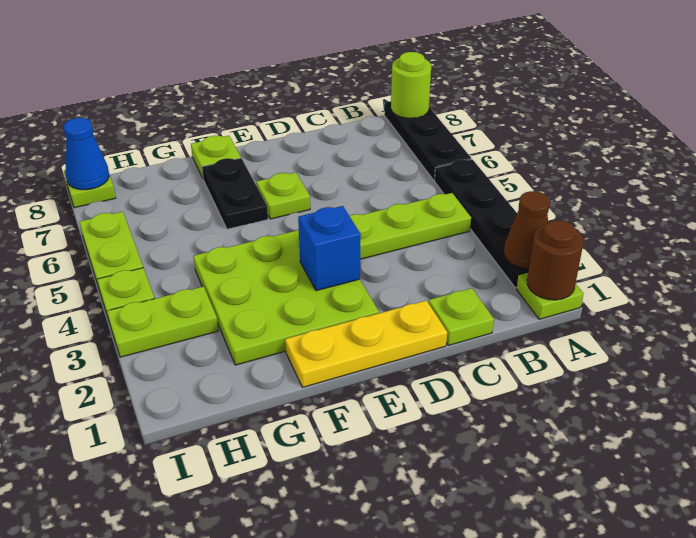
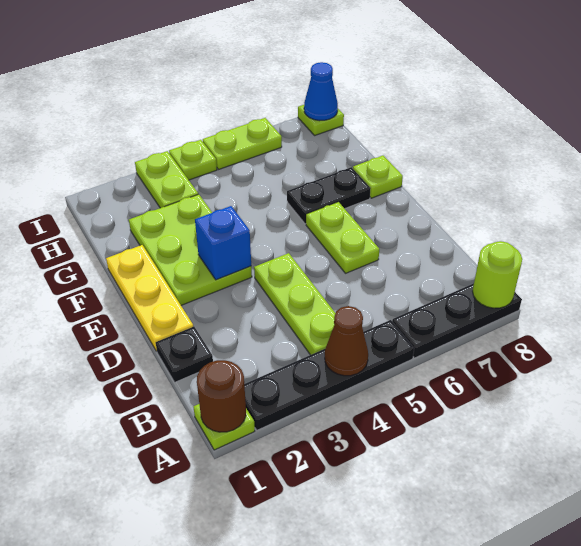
brown 1x1 cone [504,191,550,269] -> brown 1x1 cone moved to [325,306,368,376]
lime 1x1 plate [429,288,494,345] -> black 1x1 plate [156,326,213,382]
lime 3x3 plate [193,230,379,365] -> lime 2x3 plate [129,194,252,305]
lime 1x1 plate [256,172,310,219] -> lime 1x2 plate [306,202,379,273]

